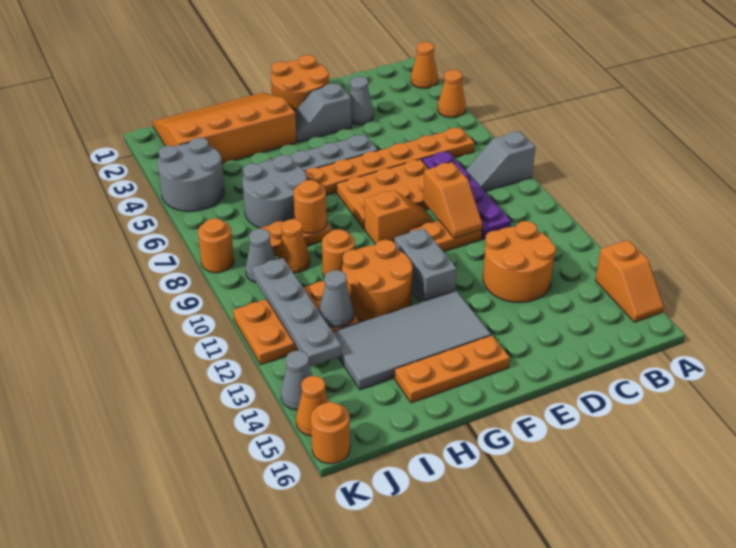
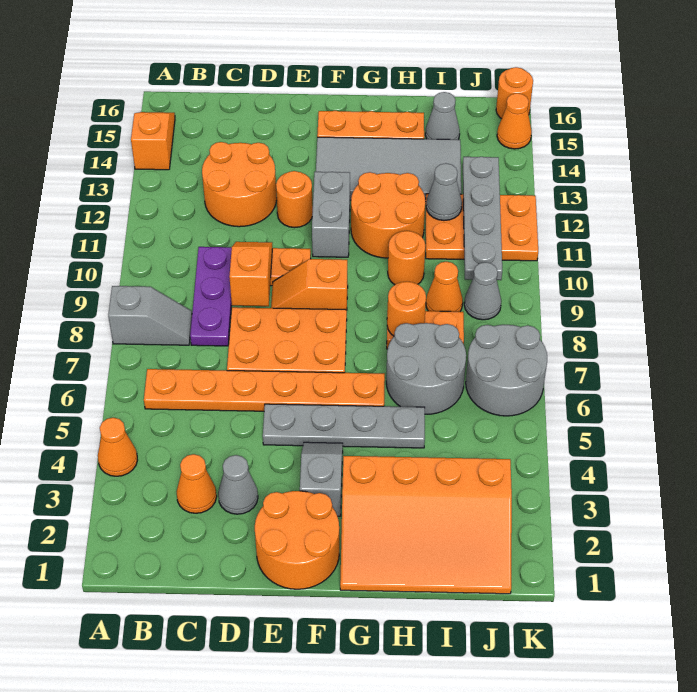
orange 1x1 cone [411,42,438,88] -> orange 1x1 cone moved to [177,454,217,513]
purple 1x4 plate [422,151,511,239] -> purple 1x3 plate [190,247,232,346]
grey 1x2 slope [295,84,351,142] -> grey 1x2 slope turned to [300,442,343,516]
grey 2x2 round brick [158,137,224,211] -> grey 2x2 round brick moved to [466,325,547,416]
orange 1x1 round brick [198,218,234,273] -> orange 1x1 round brick moved to [276,171,313,228]
grey 1x1 cone [281,350,312,410] -> grey 1x1 cone moved to [425,92,460,140]

